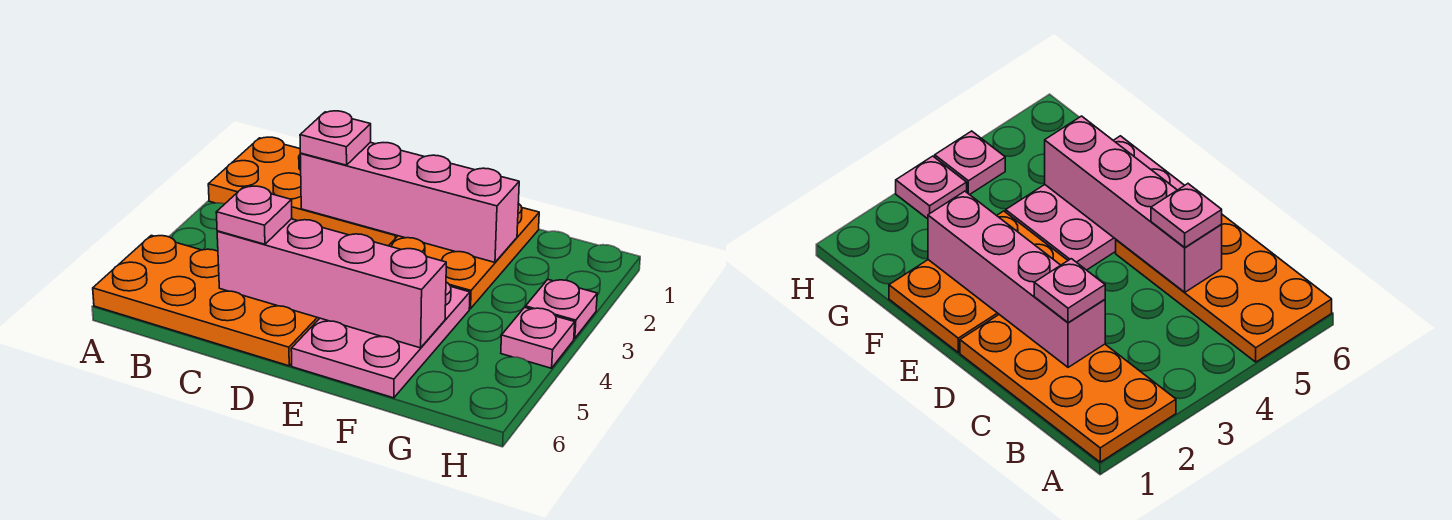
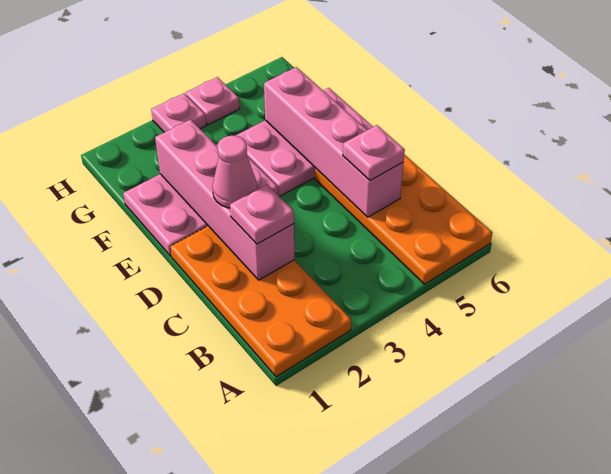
none -> pink 1x1 cone [212,136,257,208]
orange 2x3 plate [389,203,539,309] -> pink 2x3 plate [123,145,278,256]

